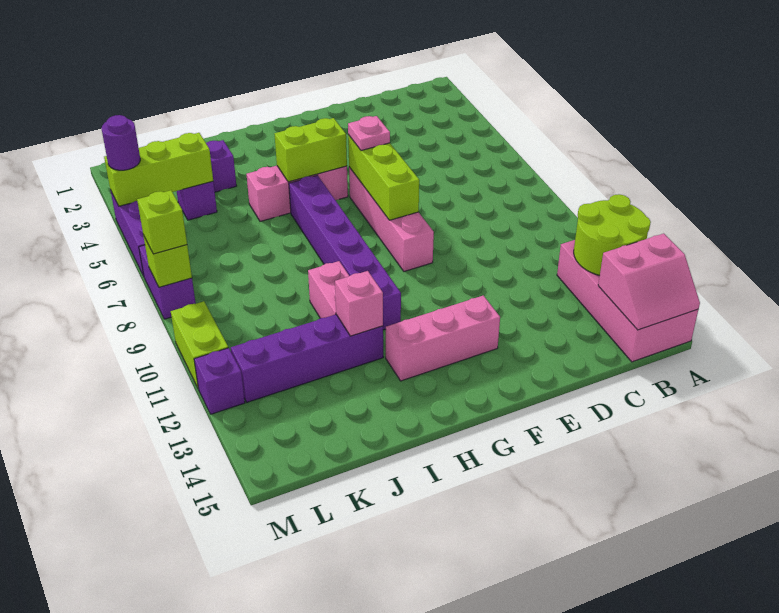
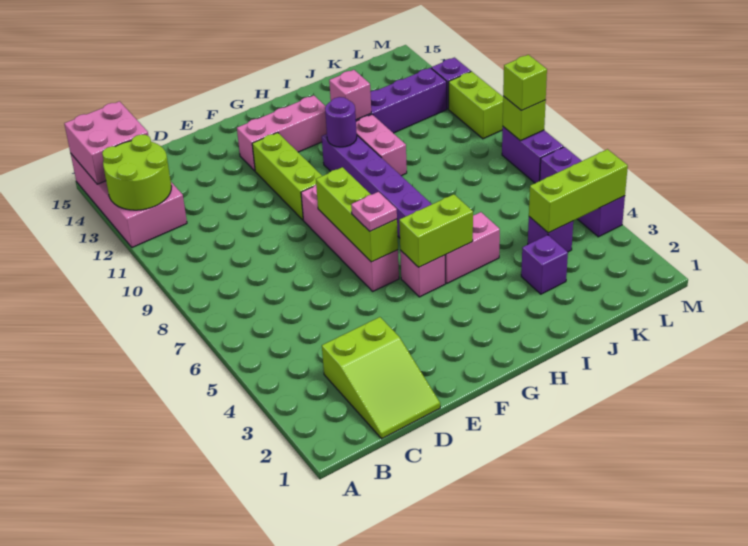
pink 2x2 slope [598,234,700,330] -> pink 2x2 brick [64,101,148,184]
none -> lime 2x3 slope [322,317,440,439]
none -> lime 1x3 brick [252,133,322,220]
purple 1x1 round brick [101,115,140,170] -> purple 1x1 round brick moved to [325,97,357,147]

